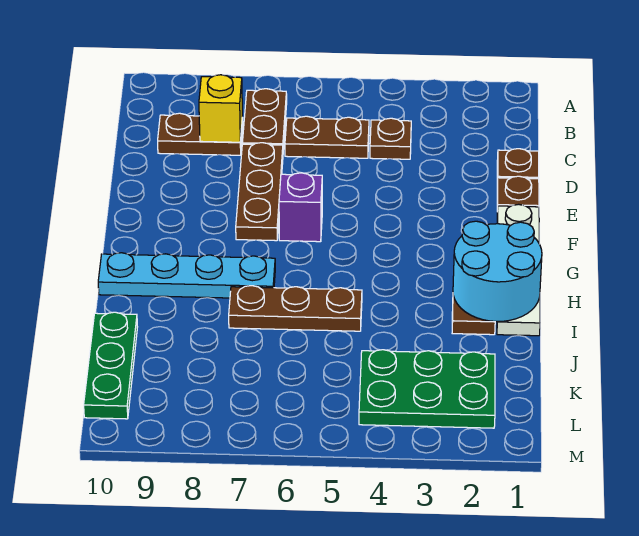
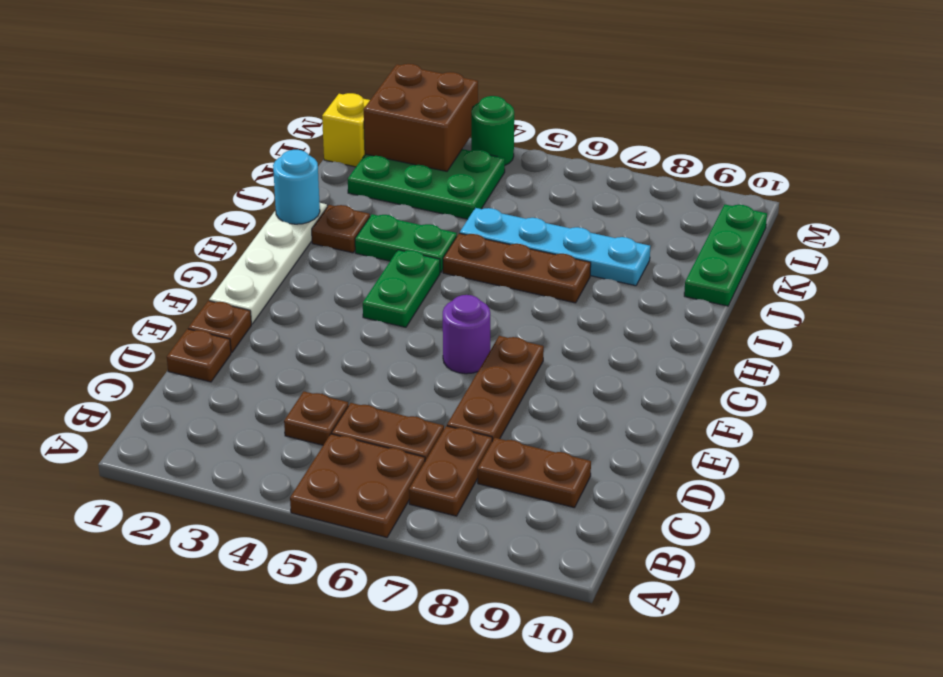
none -> brown 2x2 plate [290,434,425,537]
yellow 1x1 brick [199,75,242,142] -> yellow 1x1 brick moved to [322,93,370,167]
purple 1x1 brick [279,173,322,242] -> purple 1x1 round brick [443,295,490,374]
none -> green 1x2 plate [363,250,440,327]
cyan 2x2 round brick [453,221,542,321] -> cyan 1x1 round brick [273,150,320,224]
cyan 1x4 plate [98,253,275,298] -> cyan 1x4 plate moved to [460,208,650,286]
none -> green 1x2 plate [355,214,457,273]
none -> brown 2x2 brick [364,64,478,171]
none -> green 1x1 round brick [471,96,514,165]

